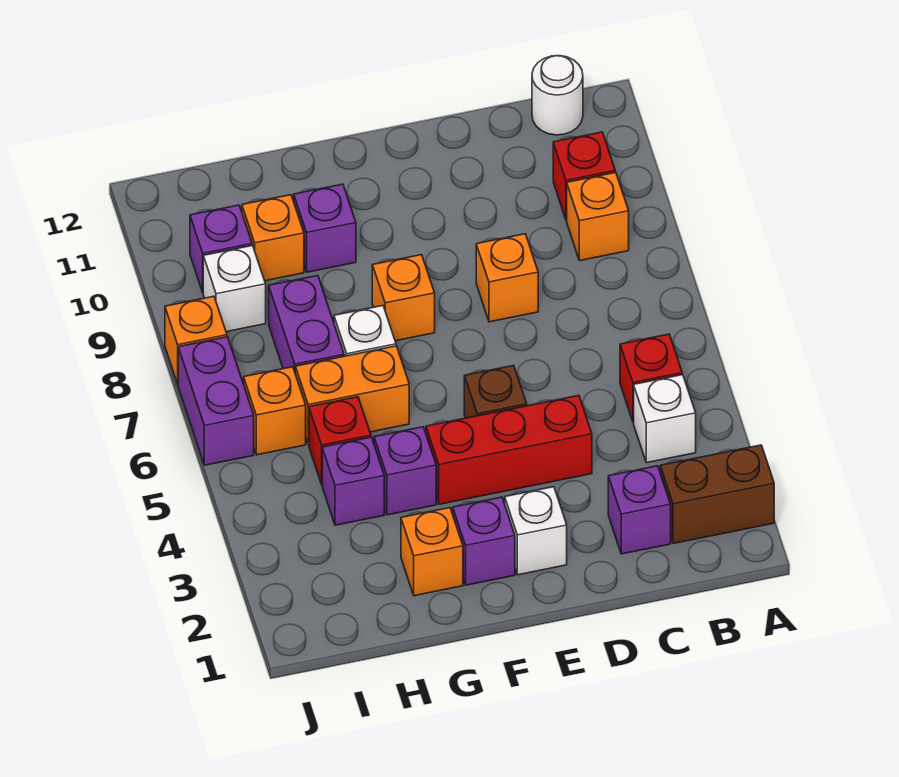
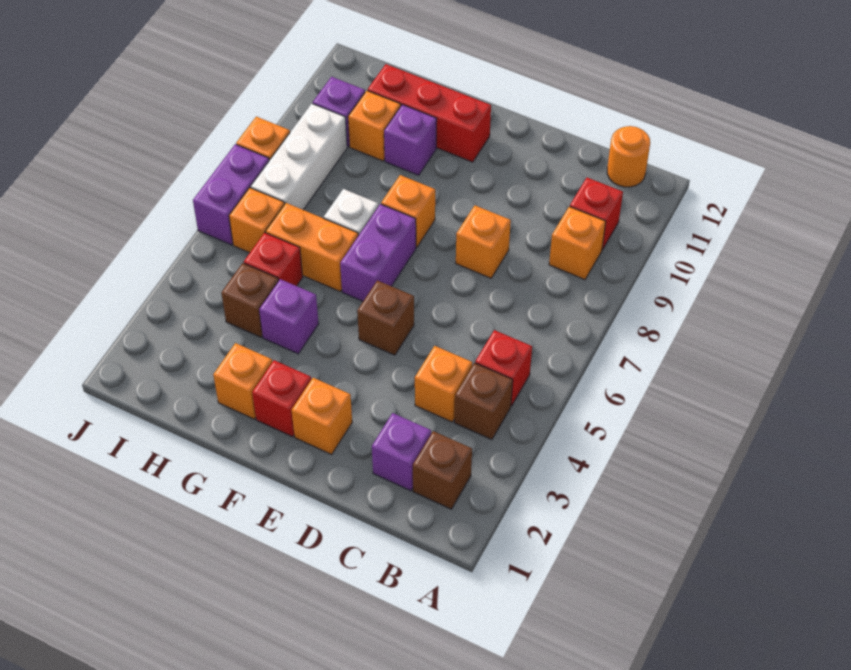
brown 1x2 brick [660,445,774,544] -> brown 1x1 brick [413,431,472,509]
white 1x1 brick [634,375,696,463] -> brown 1x1 brick [454,363,513,440]
white 1x1 round brick [532,56,583,135] -> orange 1x1 round brick [607,126,650,187]
none -> orange 1x1 brick [415,346,472,422]
red 1x3 brick [426,395,592,504] -> red 1x3 brick moved to [368,64,491,162]
white 1x1 brick [505,487,567,575] -> orange 1x1 brick [292,378,352,454]
purple 1x1 brick [453,497,515,585] -> red 1x1 brick [252,360,311,437]
purple 1x1 brick [322,437,384,525] -> brown 1x1 brick [221,263,279,337]
purple 1x2 brick [269,276,344,371] -> purple 1x2 brick moved to [340,204,416,301]
white 1x1 brick [203,246,266,332] -> white 1x3 brick [251,104,347,210]

